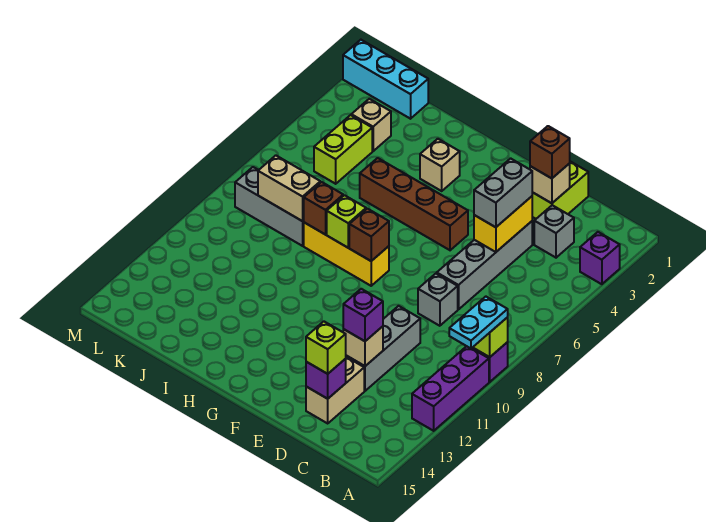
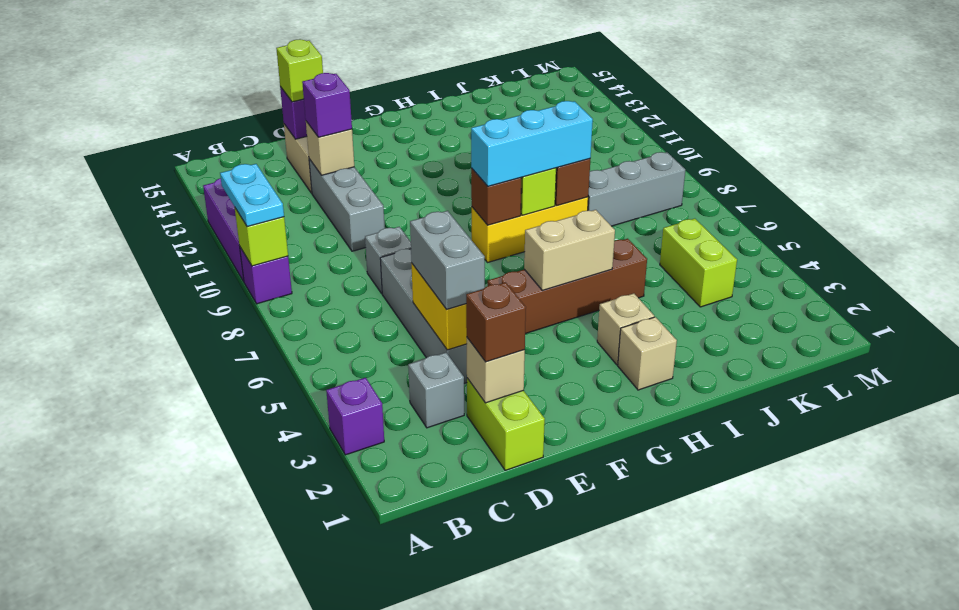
tan 1x2 brick [258,155,320,221] -> tan 1x2 brick moved to [524,210,615,290]
cyan 1x3 brick [343,40,428,119] -> cyan 1x3 brick moved to [471,101,593,186]
tan 1x1 brick [351,99,391,151] -> tan 1x1 brick moved to [618,317,677,390]

